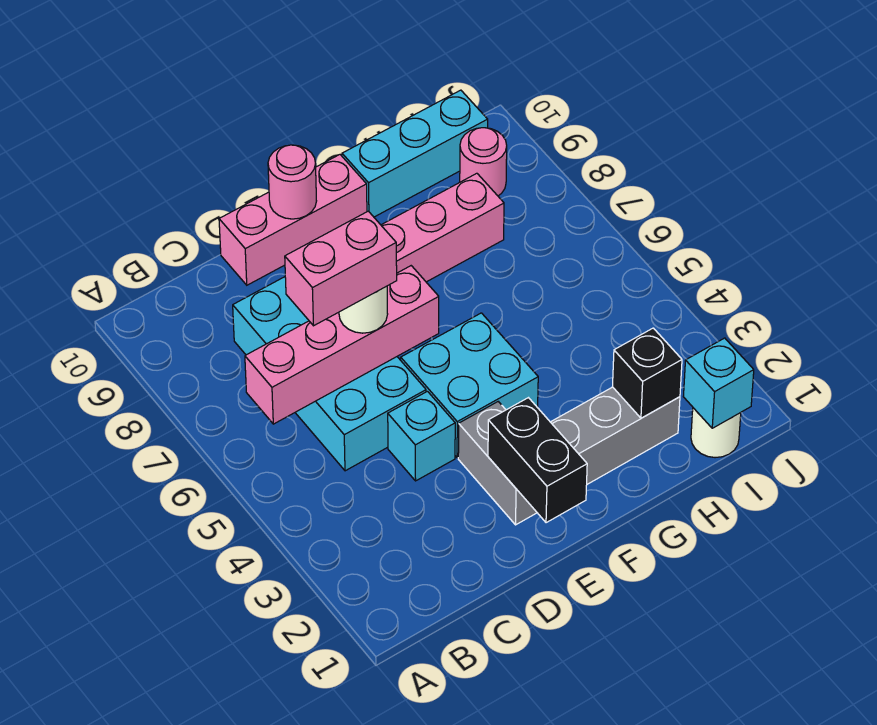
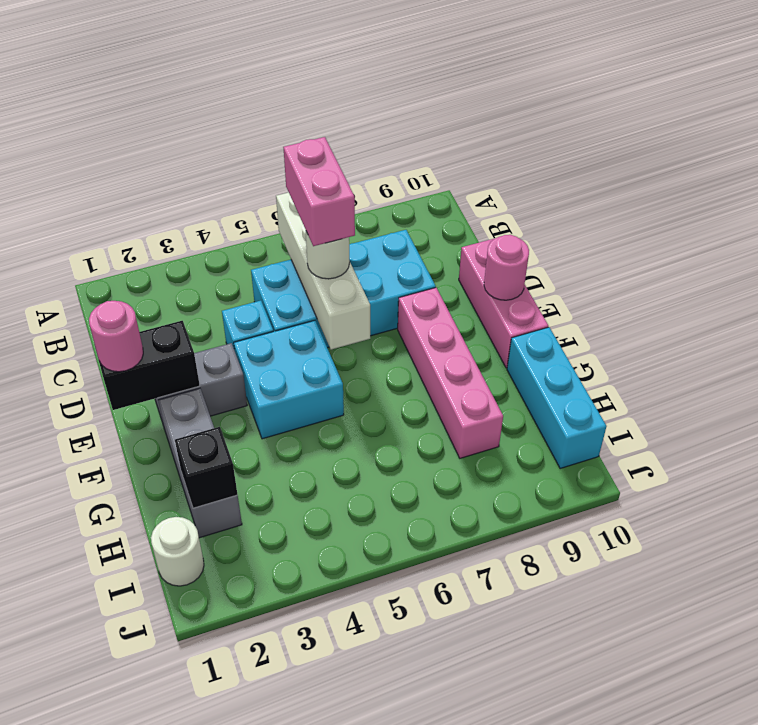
pink 1x4 brick [245,266,439,424] -> white 1x4 brick [276,192,370,350]
cyan 1x1 brick [683,338,754,428] -> none
pink 1x1 round brick [460,128,507,196] -> pink 1x1 round brick moved to [89,301,143,372]

